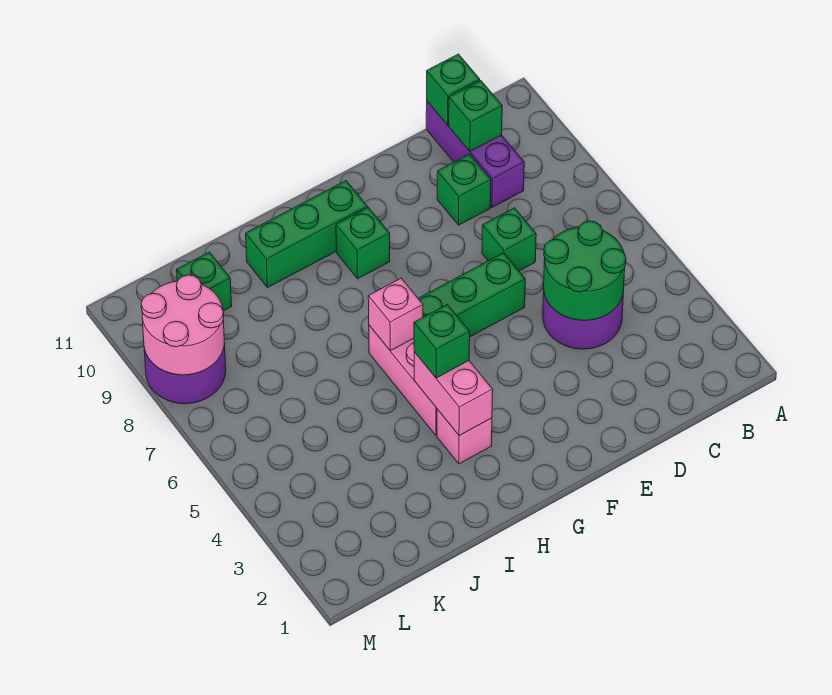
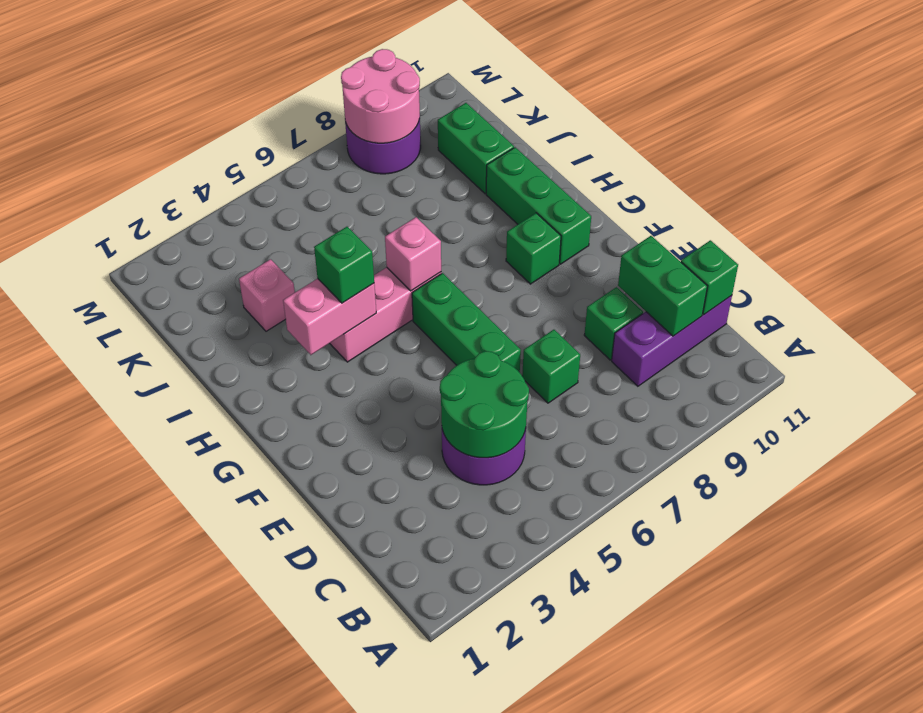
green 1x1 brick [449,80,502,151] -> green 1x2 brick [618,236,707,336]
pink 1x1 brick [437,409,492,464] -> pink 1x1 brick moved to [239,259,295,331]
green 1x1 brick [177,252,232,311] -> green 1x2 brick [438,103,514,194]

